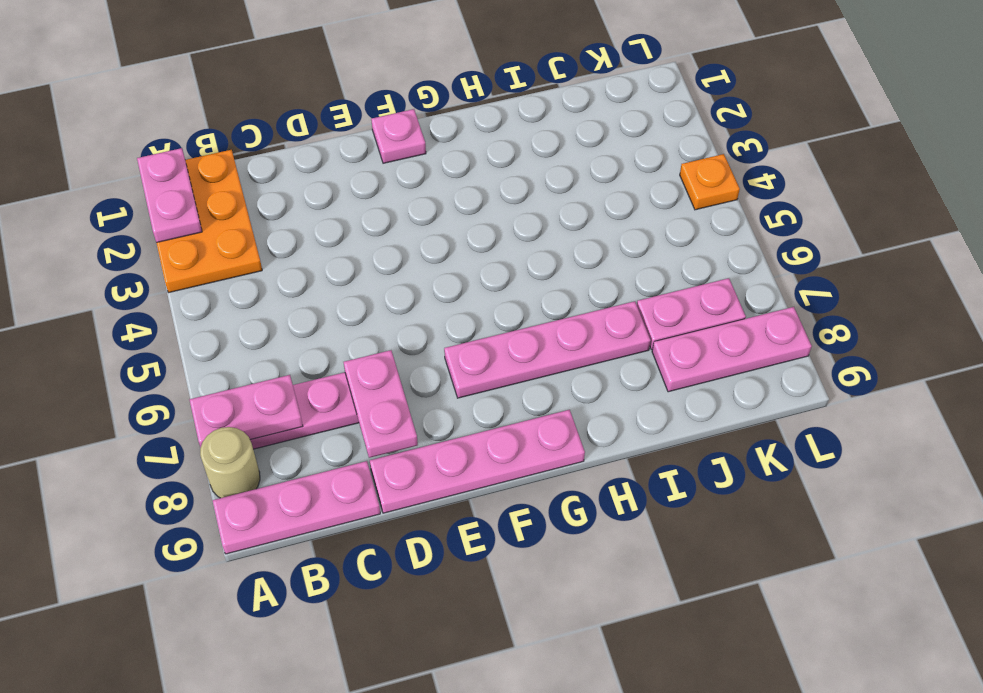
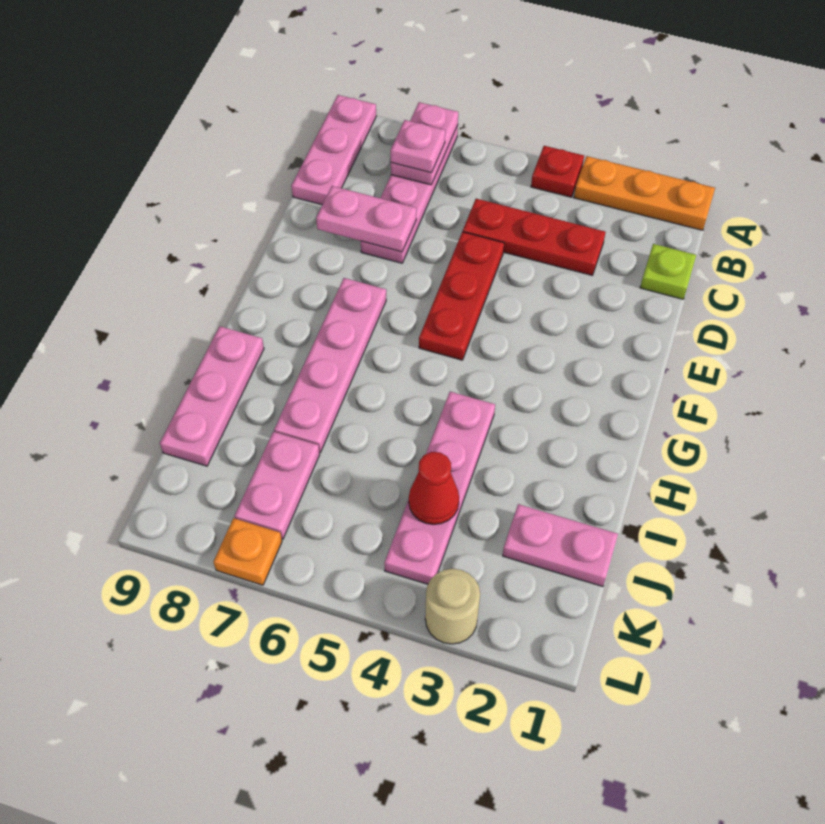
orange 2x3 plate [156,150,262,293] -> orange 1x3 plate [574,156,715,230]
pink 1x2 plate [137,148,202,243] -> pink 1x2 plate moved to [503,504,618,587]
none -> red 1x1 plate [531,146,584,197]
tan 1x1 round brick [200,427,260,498] -> tan 1x1 round brick moved to [425,569,480,644]
none -> lime 1x1 plate [640,244,696,299]
none -> red 1x3 plate [463,199,606,275]
none -> red 1x3 plate [419,232,504,360]
pink 1x4 plate [370,410,585,513] -> pink 1x4 plate moved to [384,392,495,584]
pink 1x1 plate [371,109,426,163] -> pink 1x1 plate moved to [390,120,445,173]
none -> red 1x1 cone [409,452,459,525]
pink 1x3 plate [652,307,812,392] -> pink 1x3 plate moved to [160,326,264,466]
orange 1x1 plate [680,154,740,210] -> orange 1x1 plate moved to [213,518,282,585]

